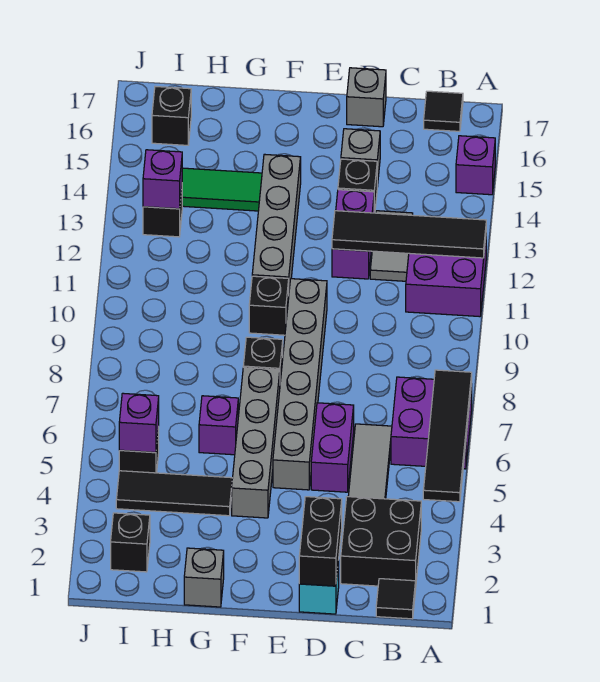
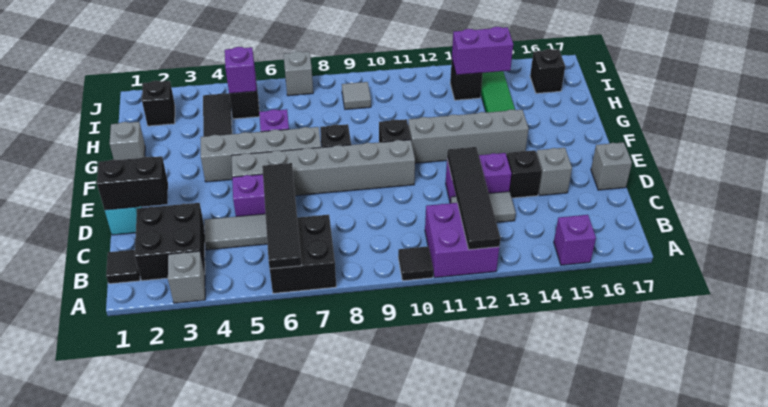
none -> grey 1x1 brick [168,251,205,303]
black 1x4 tile [423,370,472,502] -> black 1x4 tile turned to [262,163,301,269]
purple 2x2 brick [391,377,472,469] -> black 2x2 brick [270,215,336,293]
black 1x1 tile [424,91,463,131] -> black 1x1 tile moved to [398,246,433,281]
none -> grey 1x1 tile [342,82,371,109]
purple 1x1 brick [143,150,182,209] -> purple 1x2 brick [452,27,513,75]
none -> grey 1x1 brick [283,51,313,96]

